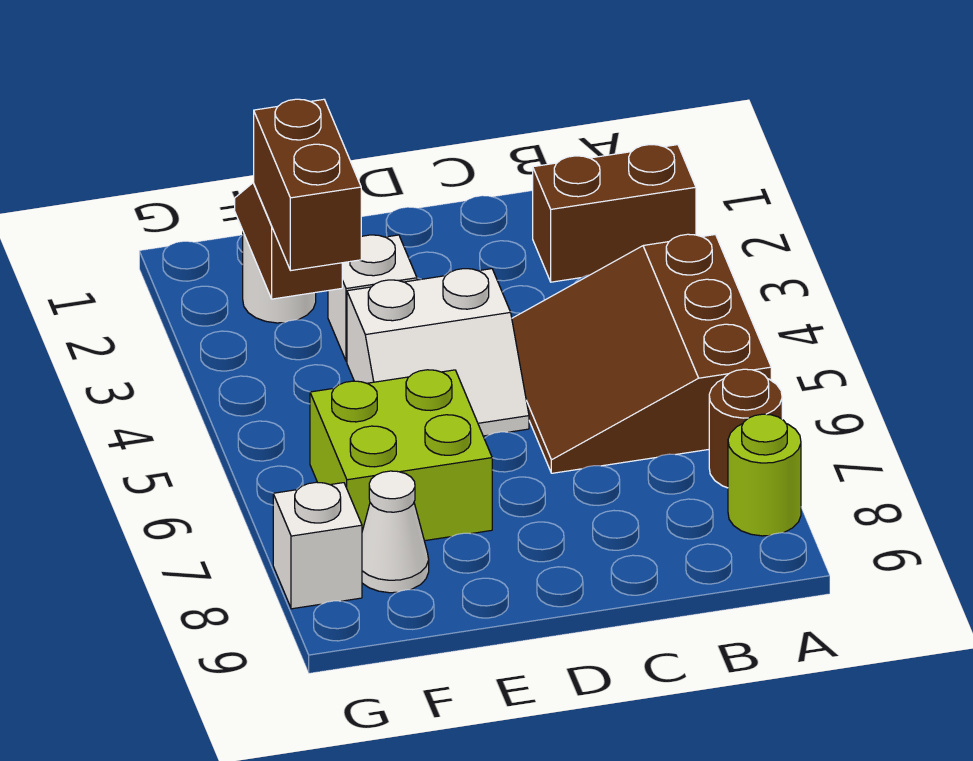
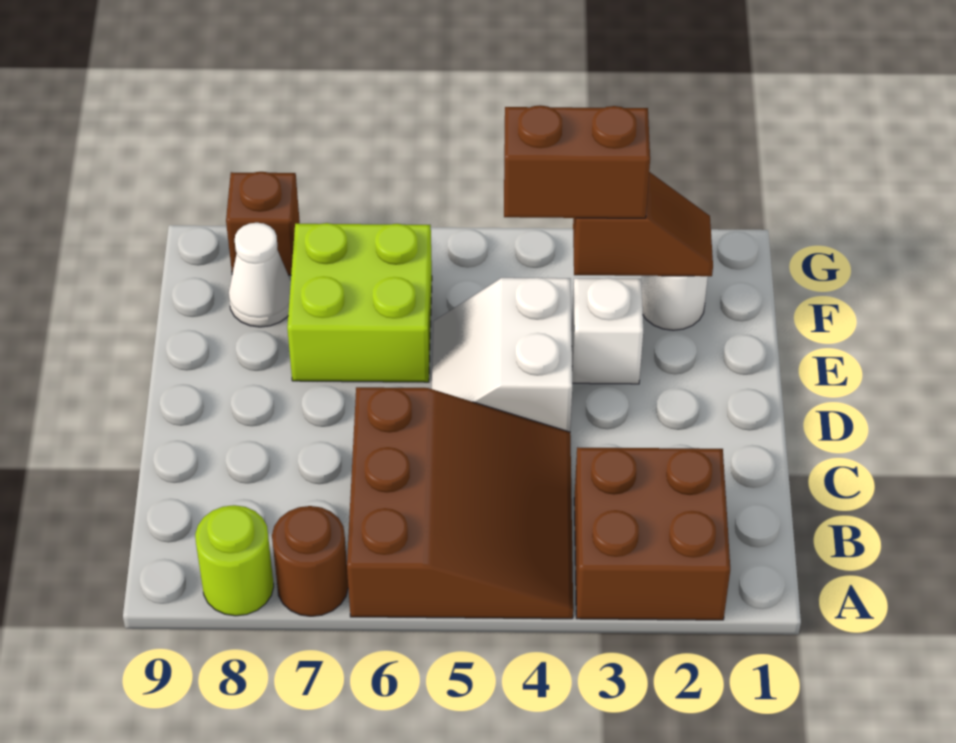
brown 1x2 brick [533,145,696,282] -> brown 2x2 brick [574,447,730,620]
brown 3x3 slope [512,234,771,473] -> brown 3x3 slope turned to [347,387,573,619]
white 1x1 brick [273,482,362,609] -> brown 1x1 brick [226,172,300,275]

